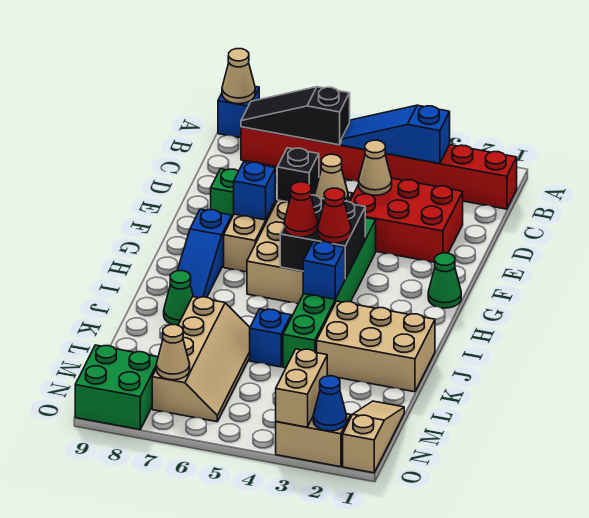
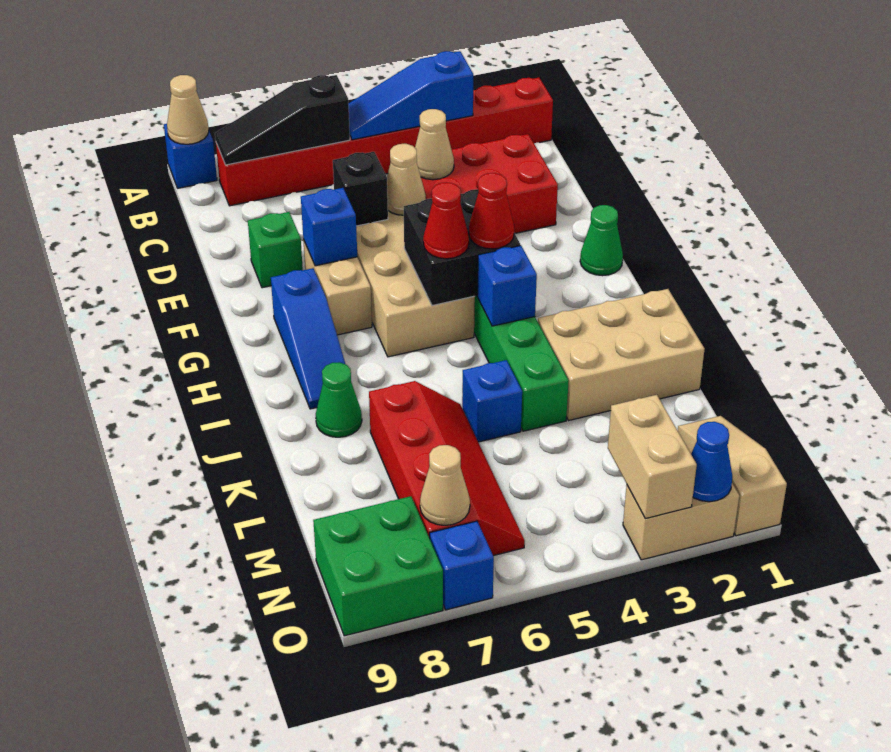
tan 2x4 slope [152,297,250,422] -> red 2x4 slope [369,381,525,556]
none -> blue 1x1 brick [430,521,494,610]

